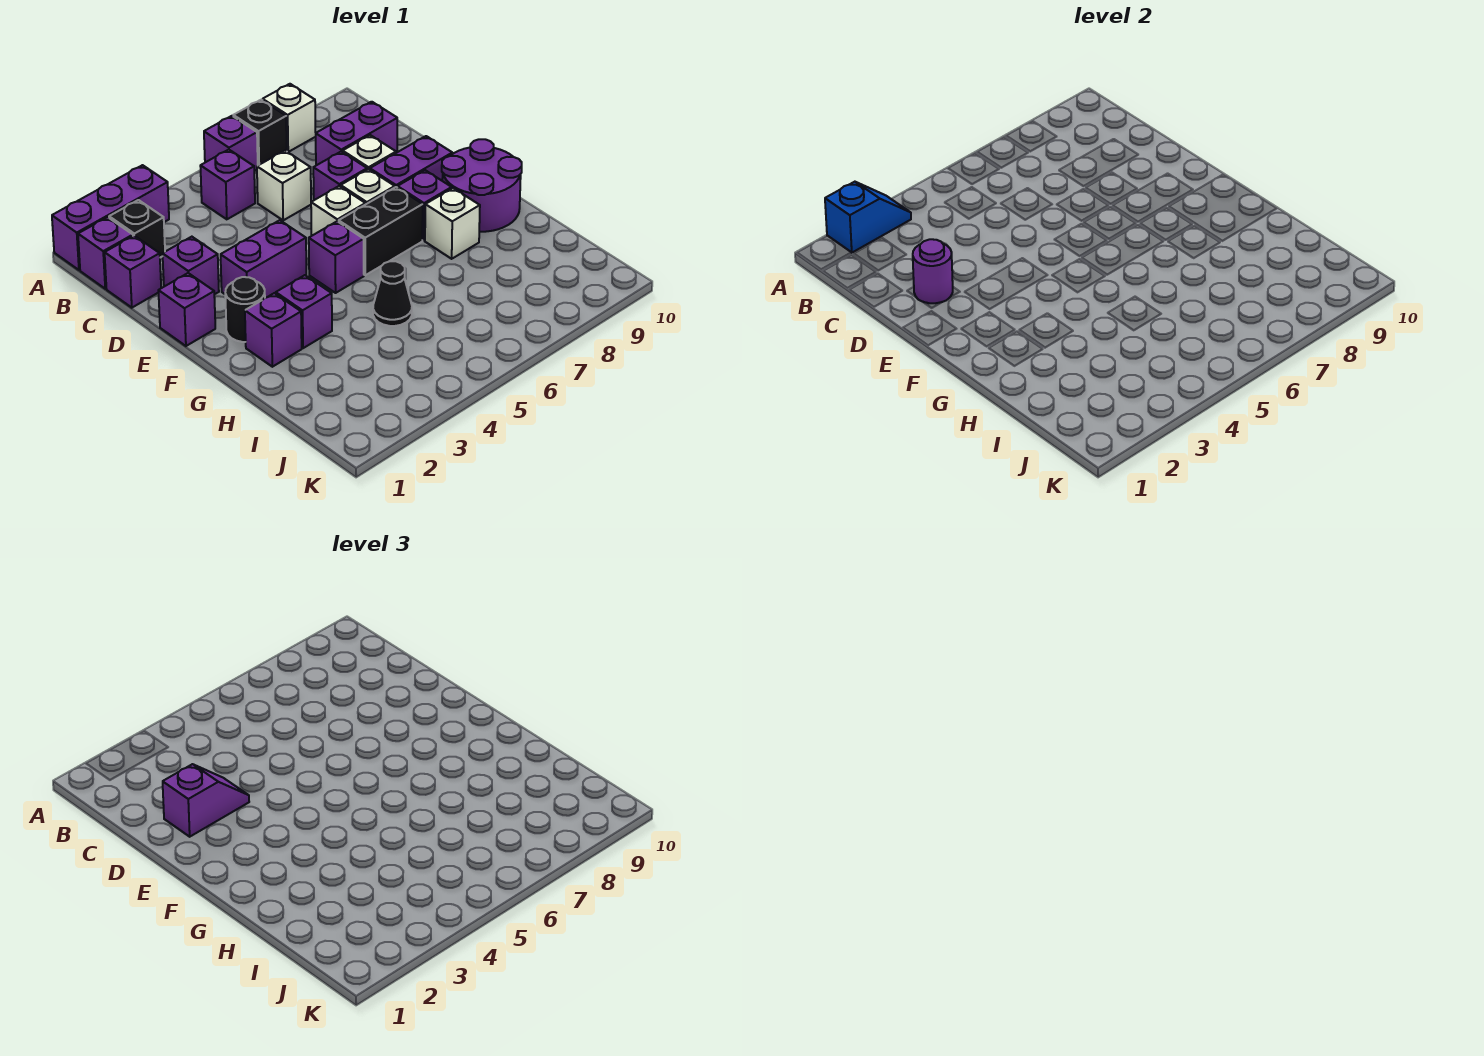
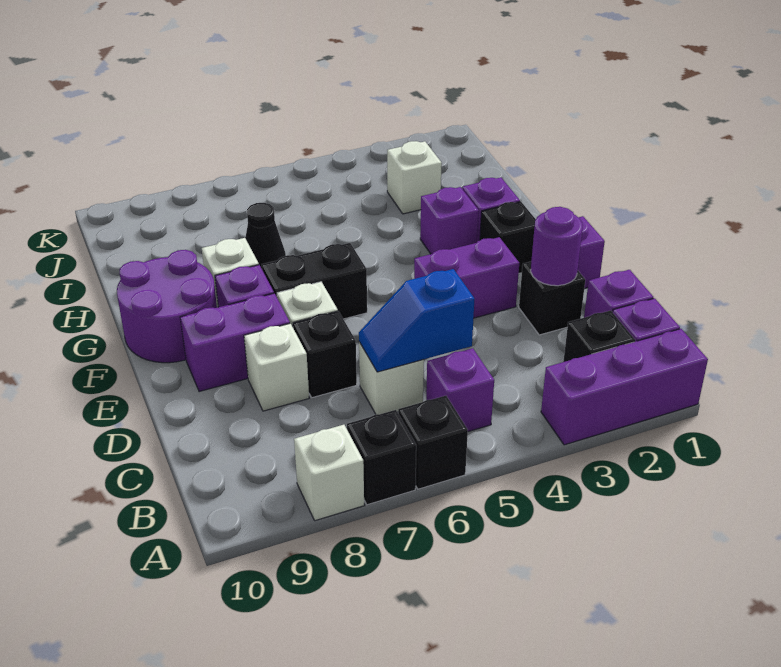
blue 1x2 slope [825,182,911,253] -> blue 1x2 slope moved to [359,269,475,372]
purple 1x1 brick [204,116,258,171] -> black 1x1 brick [398,396,468,489]
purple 1x2 brick [316,102,397,165] -> none
purple 1x1 brick [163,237,219,295] -> black 1x1 brick [519,262,585,335]
purple 1x2 slope [163,764,249,837] -> none
purple 1x1 brick [313,152,367,200] -> black 1x1 brick [293,311,357,398]
white 1x1 brick [311,186,366,236] -> white 1x1 brick moved to [387,141,442,214]
black 1x1 round brick [225,277,265,342] -> black 1x1 brick [480,201,536,273]
purple 1x1 brick [309,221,364,293] -> none
black 1x1 cone [373,261,412,326] -> black 1x1 cone moved to [245,203,286,269]

